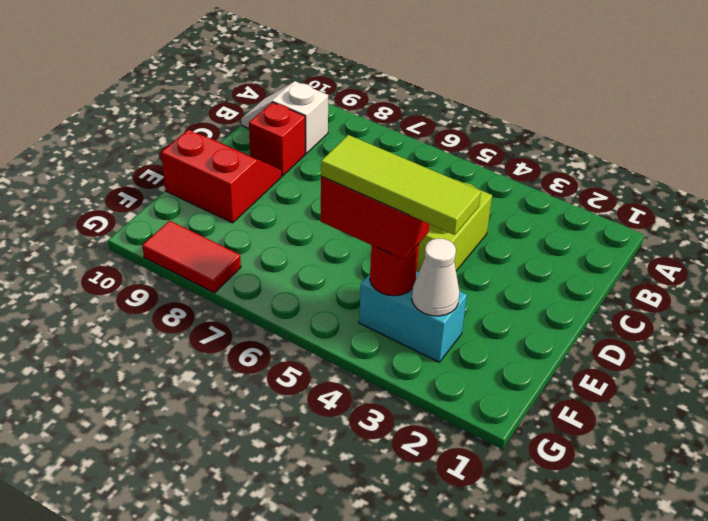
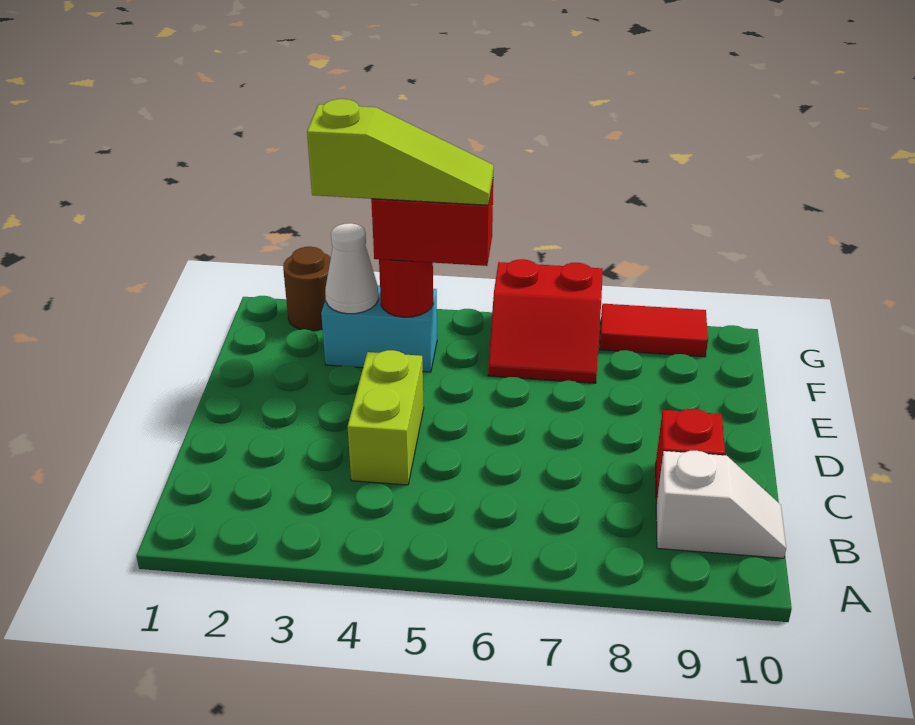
red 2x2 slope [161,130,282,223] -> red 2x2 slope moved to [488,259,603,383]
lime 1x3 tile [321,135,481,235] -> lime 1x3 slope [307,99,494,205]
none -> brown 1x1 round brick [283,247,331,331]

